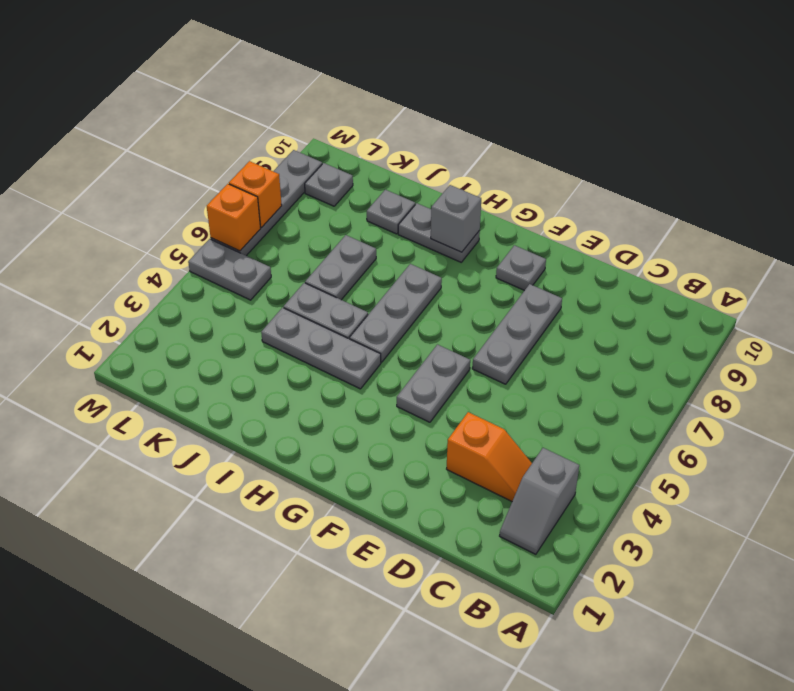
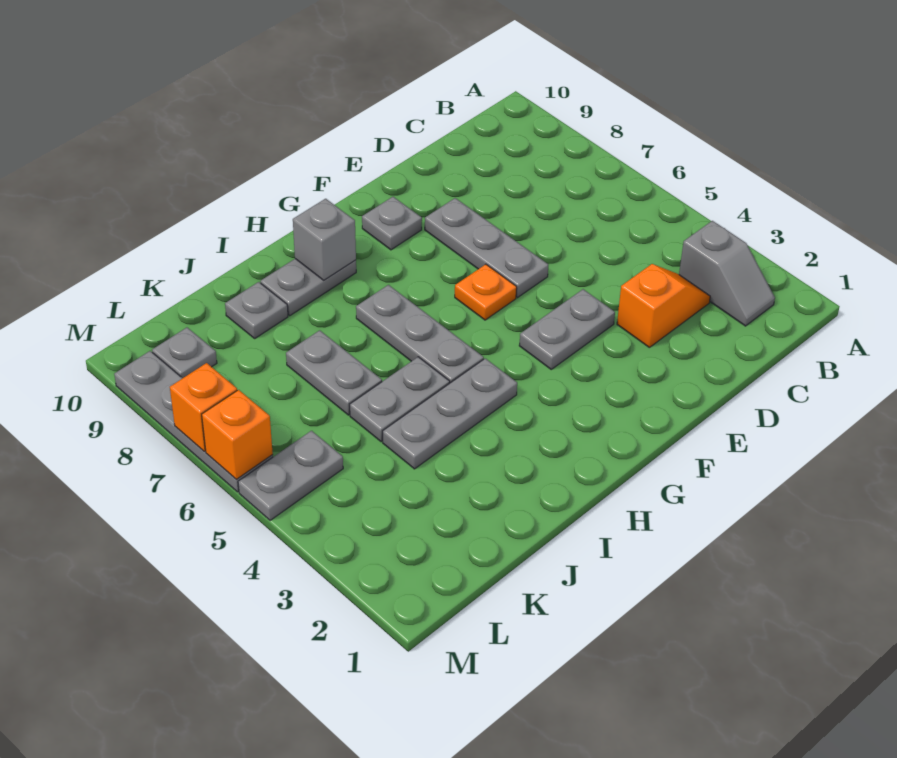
grey 1x2 plate [397,345,470,422] -> grey 1x2 plate turned to [519,289,615,369]
none -> orange 1x1 plate [455,264,517,320]

